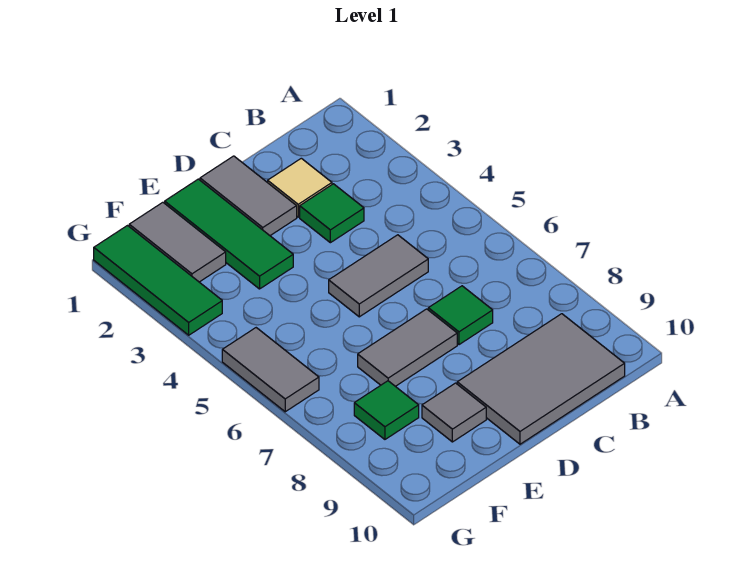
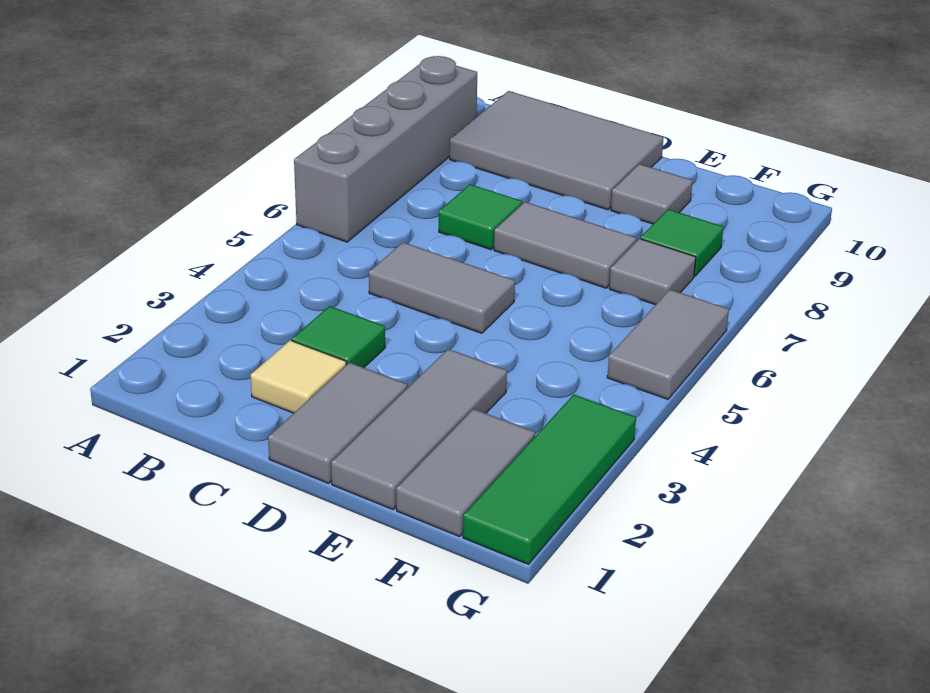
none -> grey 1x4 brick [294,56,477,242]
green 1x3 tile [165,179,293,289] -> grey 1x3 tile [331,349,507,510]
none -> grey 1x1 tile [609,239,696,305]

